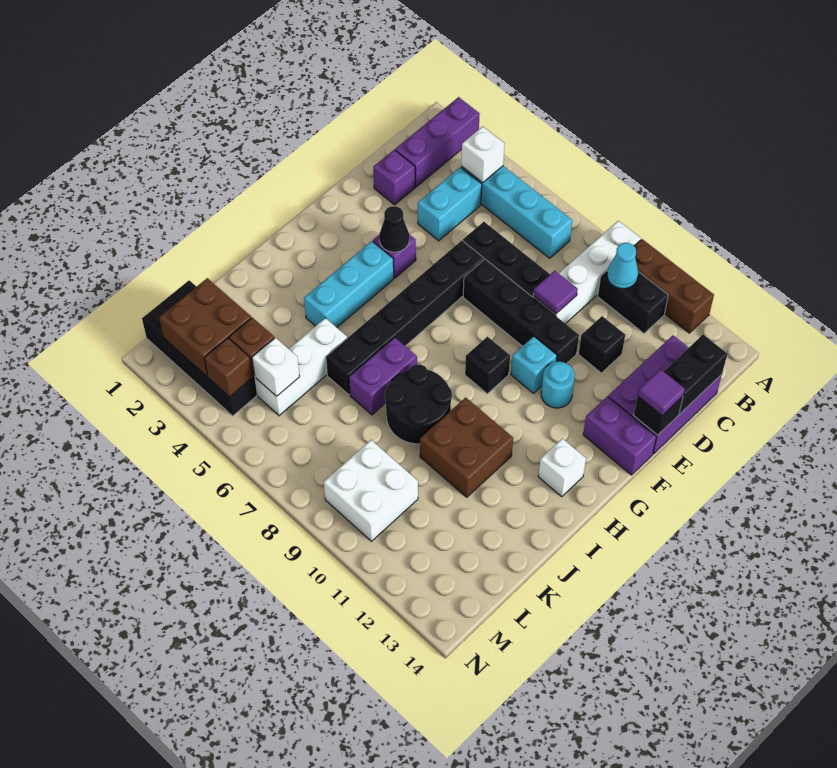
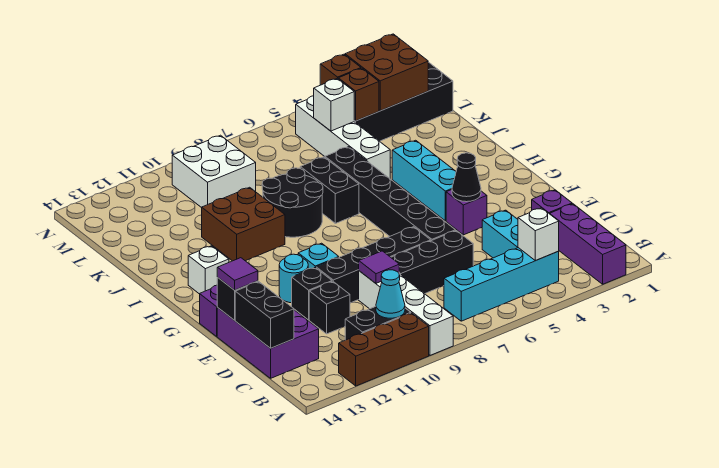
black 1x1 brick [465,337,510,394] -> black 1x1 brick moved to [292,268,332,320]
purple 1x2 brick [349,337,417,415] -> black 1x2 brick [300,157,359,223]
white 1x3 brick [255,318,347,416] -> white 1x4 brick [296,96,390,179]

